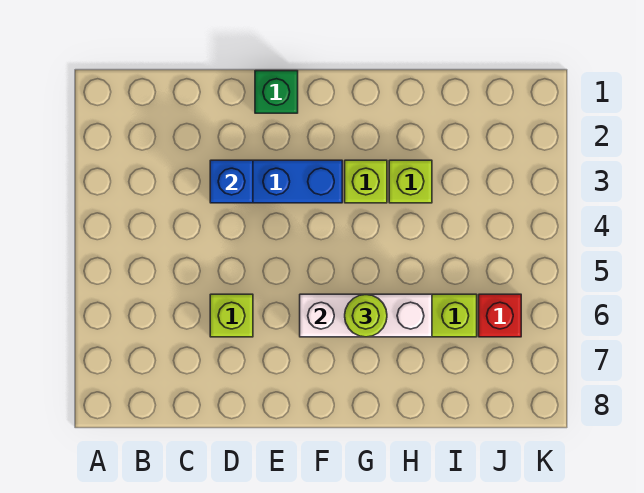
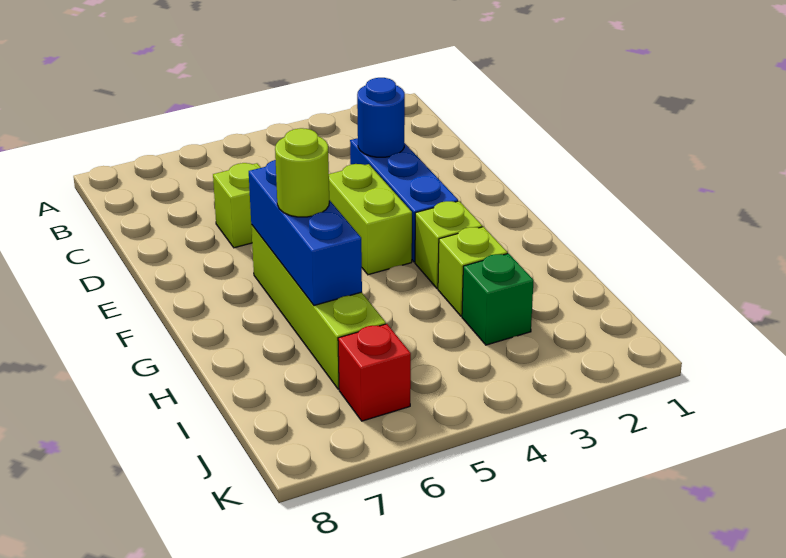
blue 1x1 brick [210,160,253,203] -> blue 1x1 round brick [357,78,405,157]
green 1x1 brick [255,71,298,113] -> green 1x1 brick moved to [462,253,534,345]
none -> lime 1x2 brick [329,164,412,275]
white 1x3 brick [300,294,432,337] -> blue 1x3 brick [249,160,362,305]

